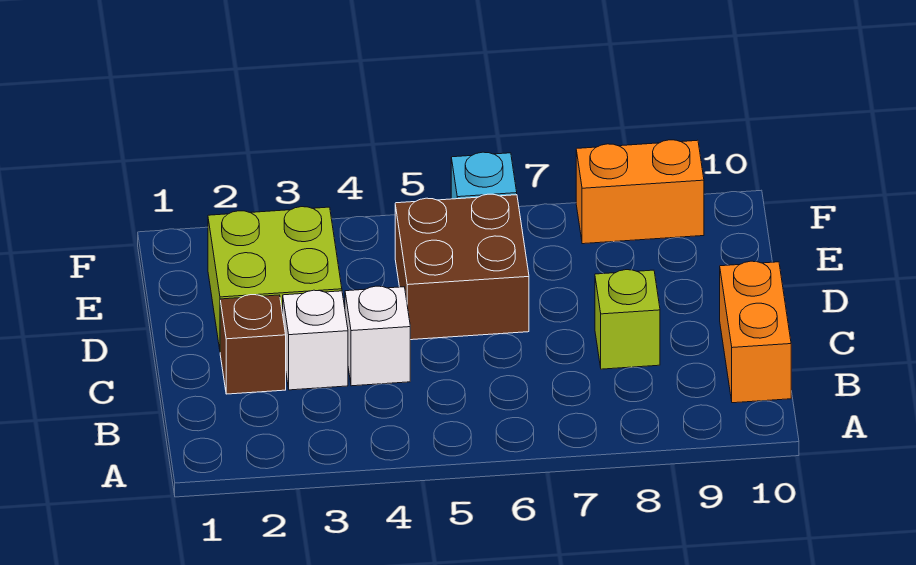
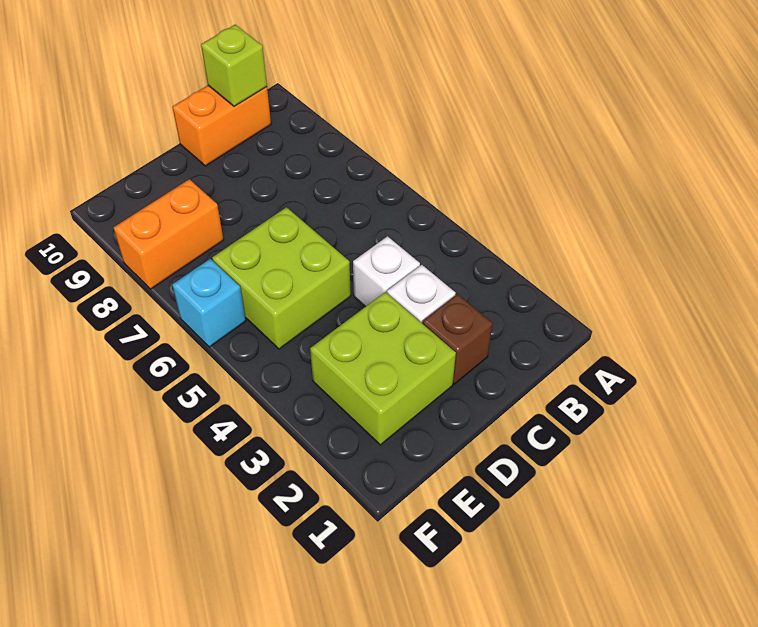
lime 1x1 brick [595,270,660,369] -> lime 1x1 brick moved to [201,25,267,106]
brown 2x2 brick [395,194,529,340] -> lime 2x2 brick [212,207,351,349]
orange 1x2 brick [576,140,704,244] -> orange 1x2 brick turned to [113,179,224,289]

